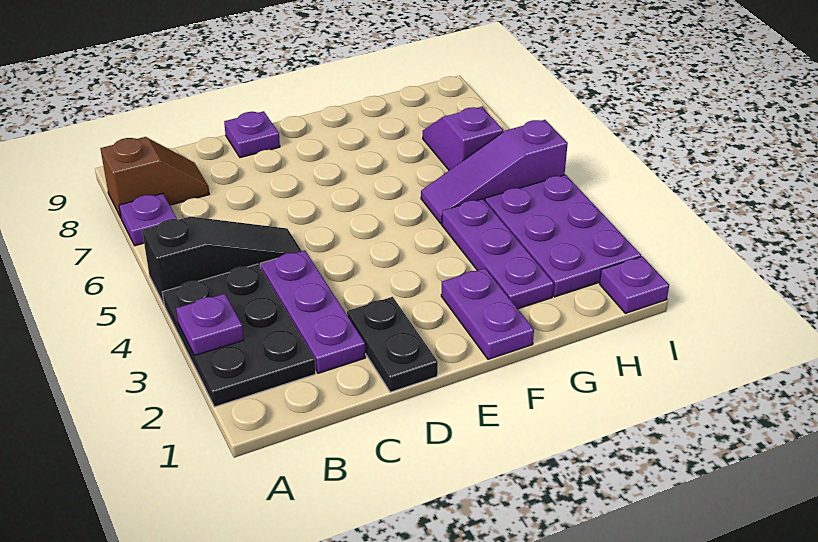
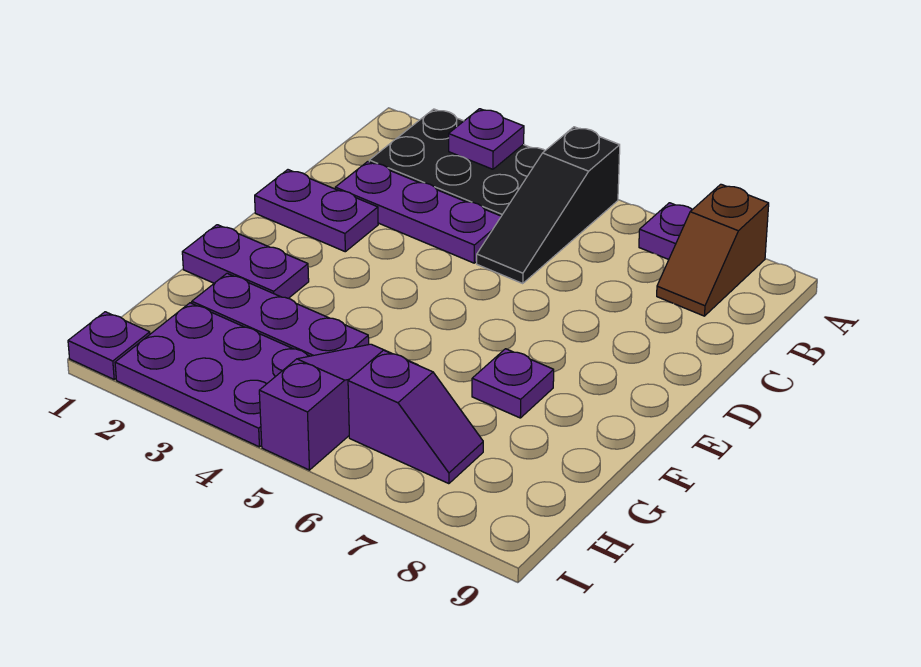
black 1x2 plate [347,297,438,392] -> purple 1x2 plate [255,170,378,252]
purple 1x1 plate [224,111,280,158] -> purple 1x1 plate moved to [472,349,554,418]

